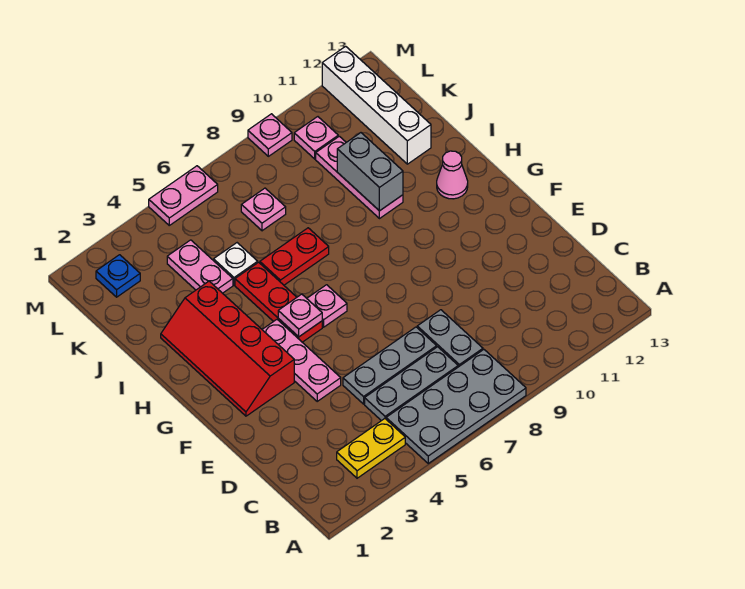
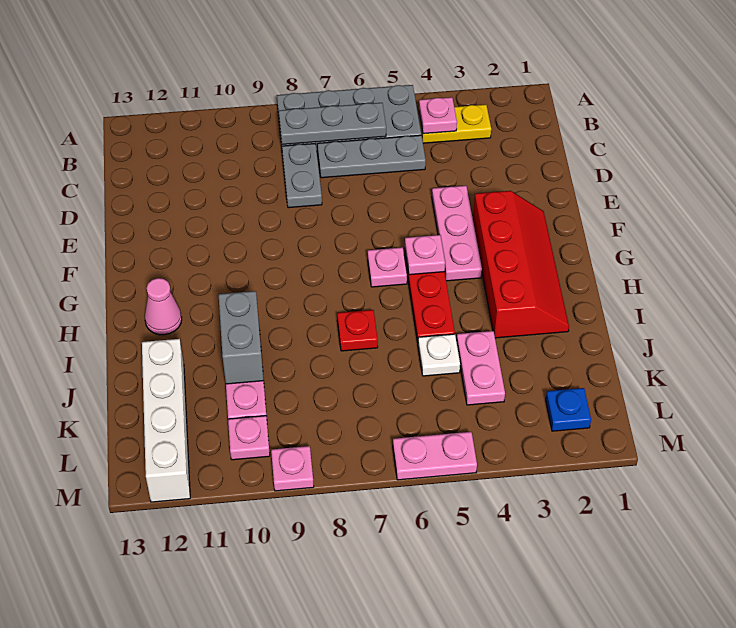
grey 1x3 plate [343,327,437,404] -> grey 1x3 plate moved to [279,103,386,145]
red 1x2 plate [260,228,329,285] -> red 1x1 plate [337,310,378,351]
pink 1x1 plate [241,188,286,231] -> pink 1x1 plate moved to [419,97,457,134]

